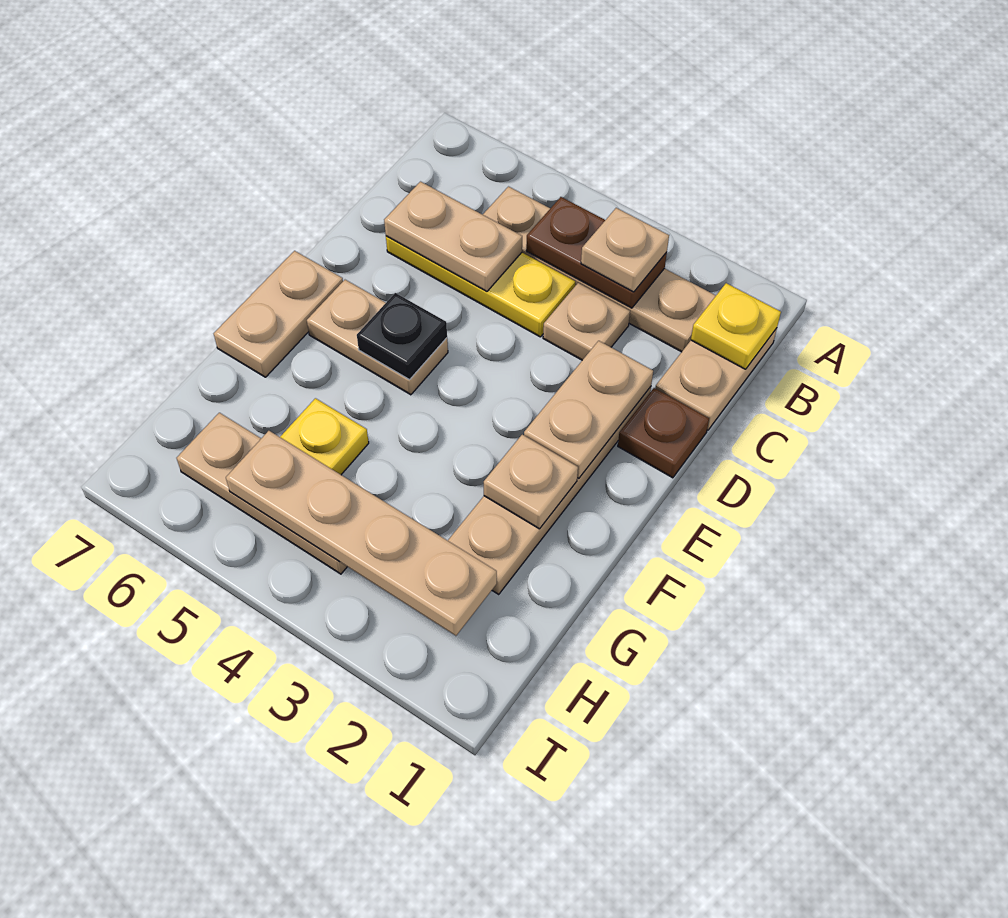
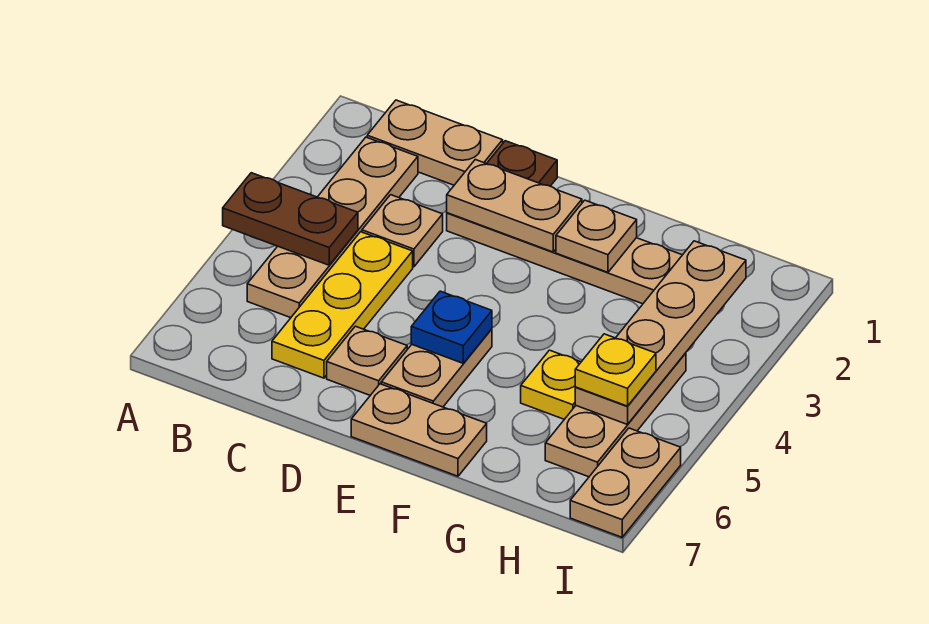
yellow 1x1 plate [691,283,781,369] -> yellow 1x1 plate moved to [575,334,656,406]
brown 1x2 plate [526,197,667,308] -> brown 1x2 plate turned to [223,173,358,265]
tan 1x1 plate [581,208,669,292] -> tan 1x1 plate moved to [327,326,407,395]
tan 1x2 plate [384,182,522,291] -> tan 1x2 plate moved to [570,428,681,537]
black 1x1 plate [357,293,447,380] -> blue 1x1 plate [411,291,492,363]

